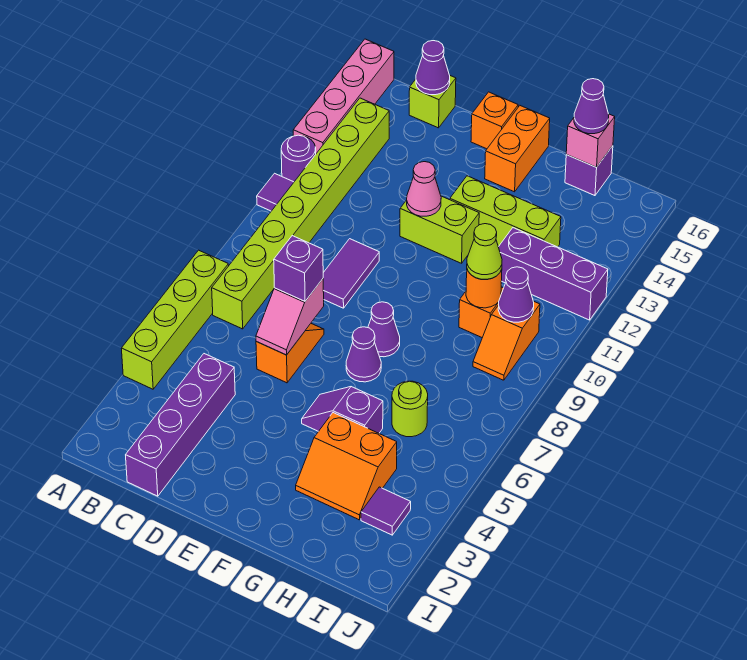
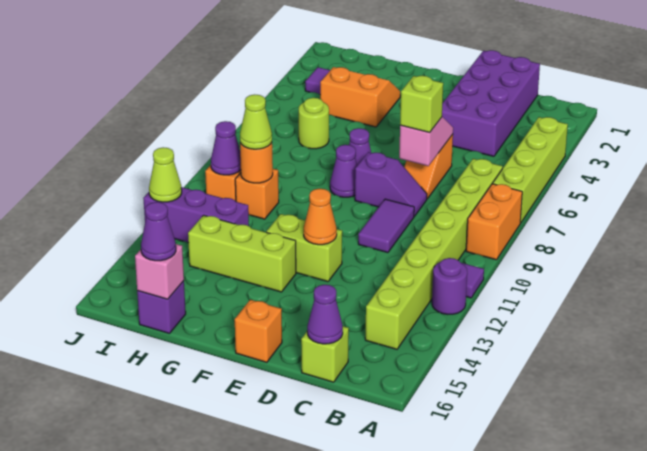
pink 1x4 brick [293,39,394,153] -> none
purple 1x4 brick [126,354,235,496] -> purple 2x4 brick [442,50,540,156]
purple 1x1 brick [274,236,323,301] -> lime 1x1 brick [400,76,443,133]
pink 1x1 cone [407,162,441,216] -> orange 1x1 cone [304,189,337,245]
purple 1x2 slope [302,387,383,433] -> purple 1x2 slope moved to [355,152,427,216]
orange 1x2 brick [485,106,550,192] -> orange 1x2 brick moved to [466,184,522,260]
none -> lime 1x1 cone [149,147,182,202]

